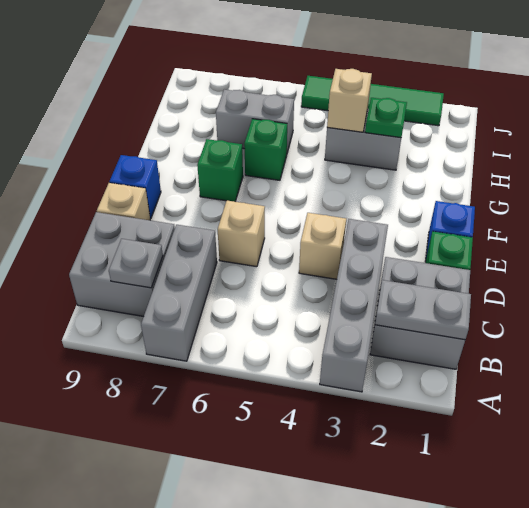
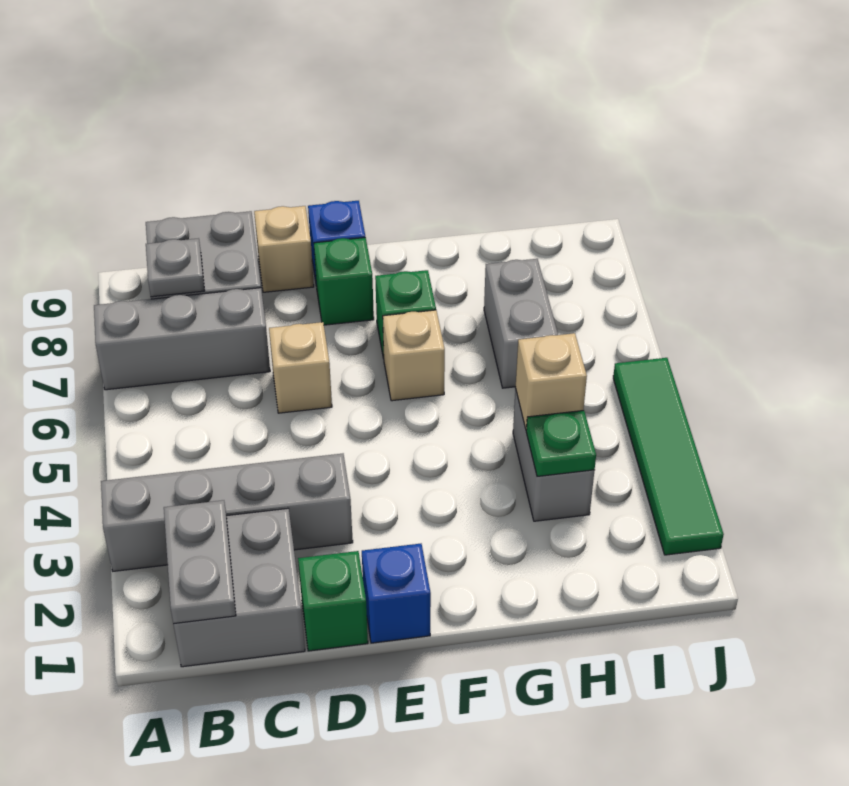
tan 1x1 brick [299,213,346,279] -> tan 1x1 brick moved to [383,310,445,401]
green 1x1 brick [244,119,287,180] -> green 1x1 brick moved to [314,238,374,325]

